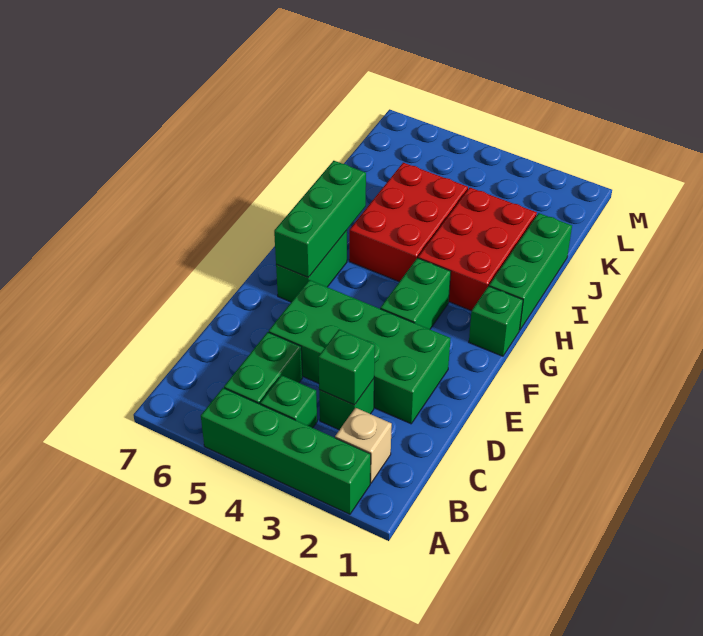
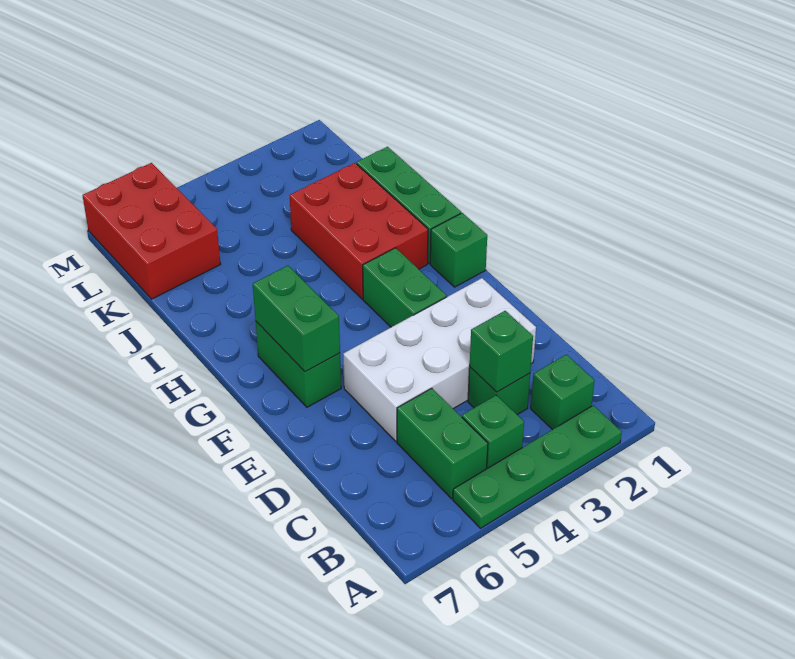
green 1x4 brick [201,388,371,514] -> green 1x4 plate [453,405,622,528]
tan 1x1 brick [335,408,392,483] -> green 1x1 brick [531,355,595,430]
green 2x4 brick [269,280,450,424] -> white 2x4 brick [343,278,536,441]
green 1x3 brick [274,161,366,277] -> green 1x2 brick [253,266,340,372]
red 2x3 brick [349,163,468,282] -> red 2x3 brick moved to [82,163,221,299]

